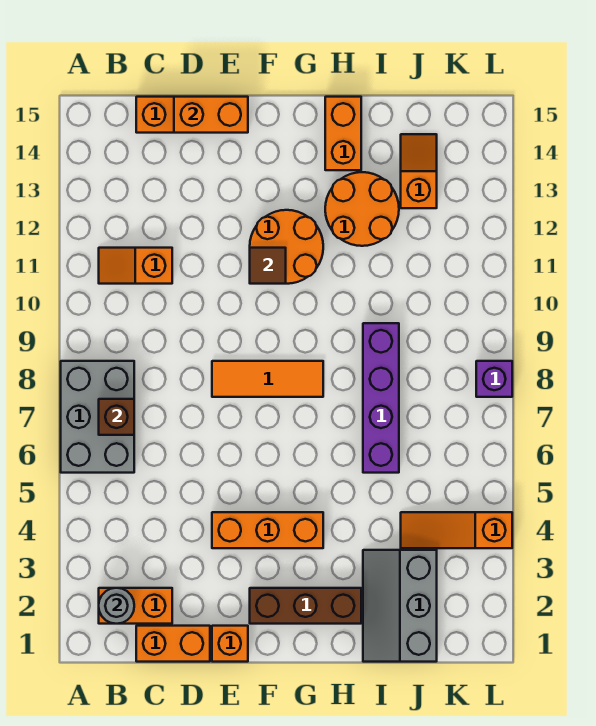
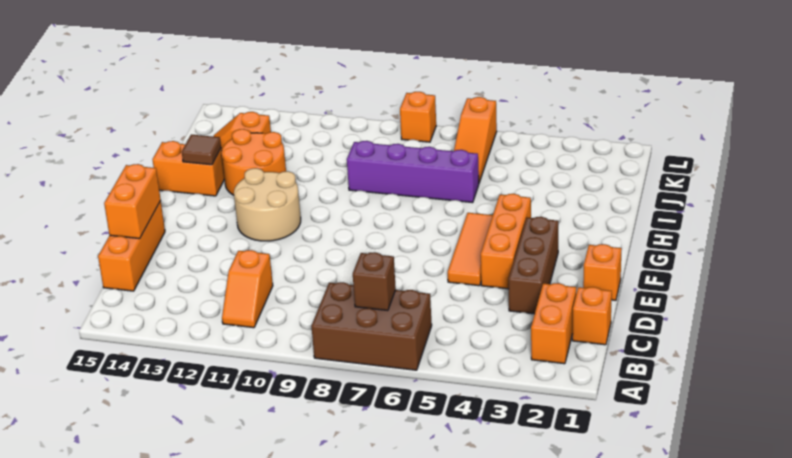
grey 2x3 brick [61,361,134,473] -> brown 2x3 brick [311,282,432,370]
grey 1x1 round brick [99,588,134,624] -> none
orange 1x2 brick [136,626,210,662] -> orange 1x1 brick [572,287,612,345]
orange 1x3 tile [212,361,323,397] -> orange 1x3 tile moved to [448,213,493,286]
brown 1x3 brick [250,588,361,624] -> brown 1x3 brick moved to [508,217,559,314]
orange 2x2 round brick [250,210,323,284] -> tan 2x2 round brick [234,168,301,241]
brown 1x1 tile [250,248,286,284] -> brown 1x1 tile moved to [182,135,221,165]
grey 2x3 slope [363,550,437,662] -> none
orange 1x3 slope [401,512,512,548] -> orange 1x3 slope moved to [454,97,497,183]
purple 1x1 brick [476,361,512,397] -> orange 1x1 brick [400,92,436,142]

